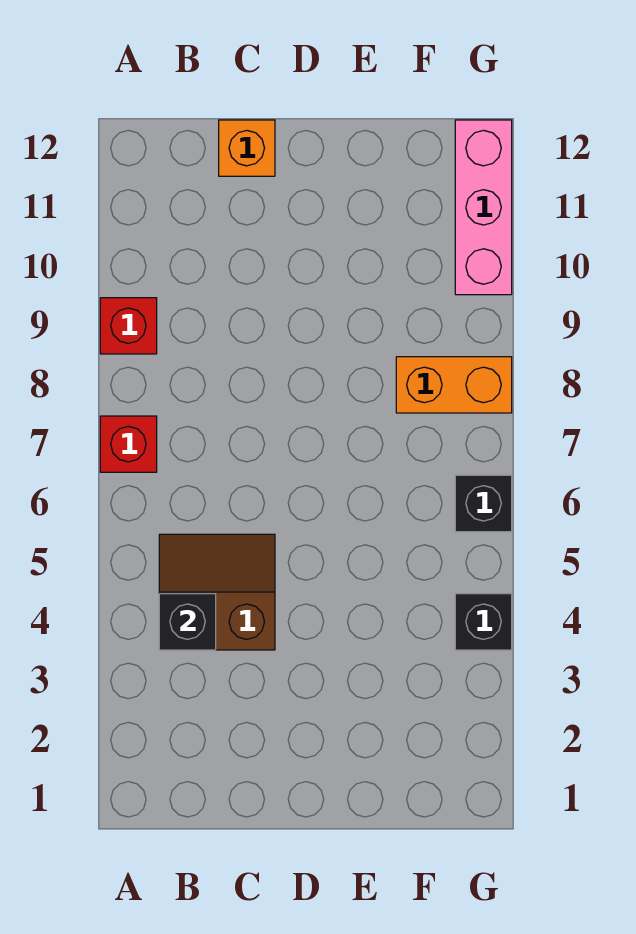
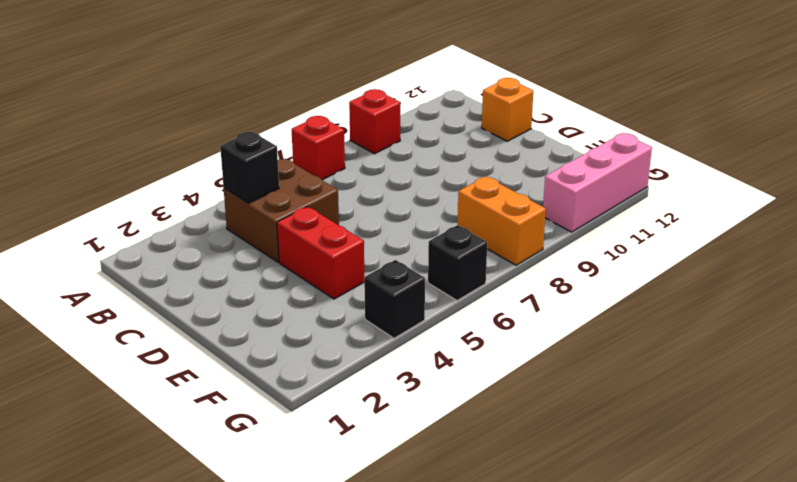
brown 2x2 slope [159,534,275,650] -> brown 2x2 brick [224,159,339,262]
none -> red 1x2 brick [277,207,364,299]

